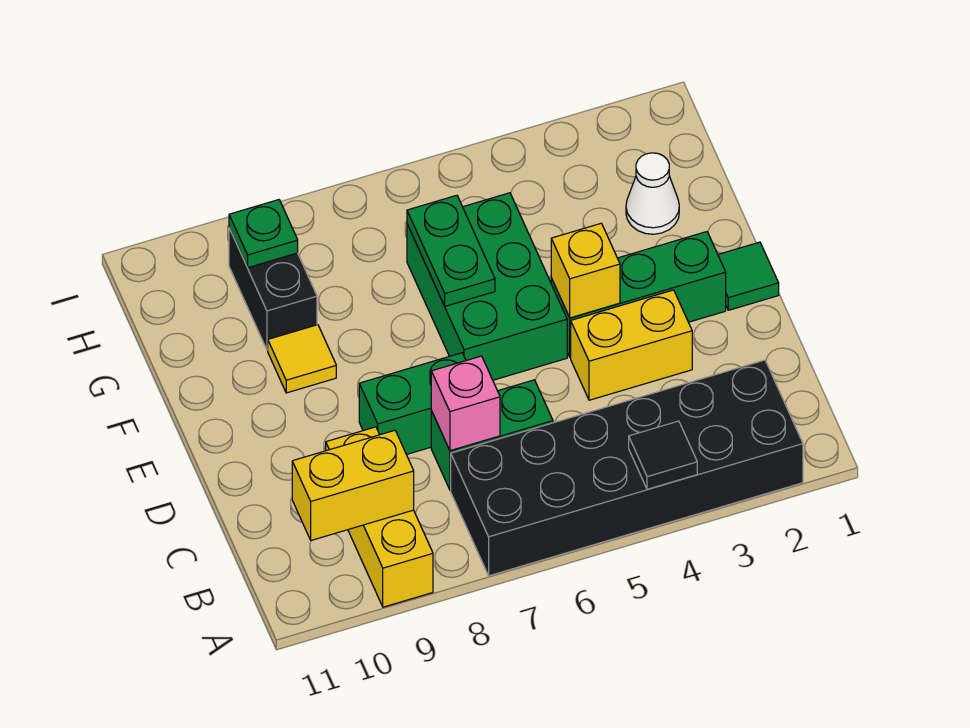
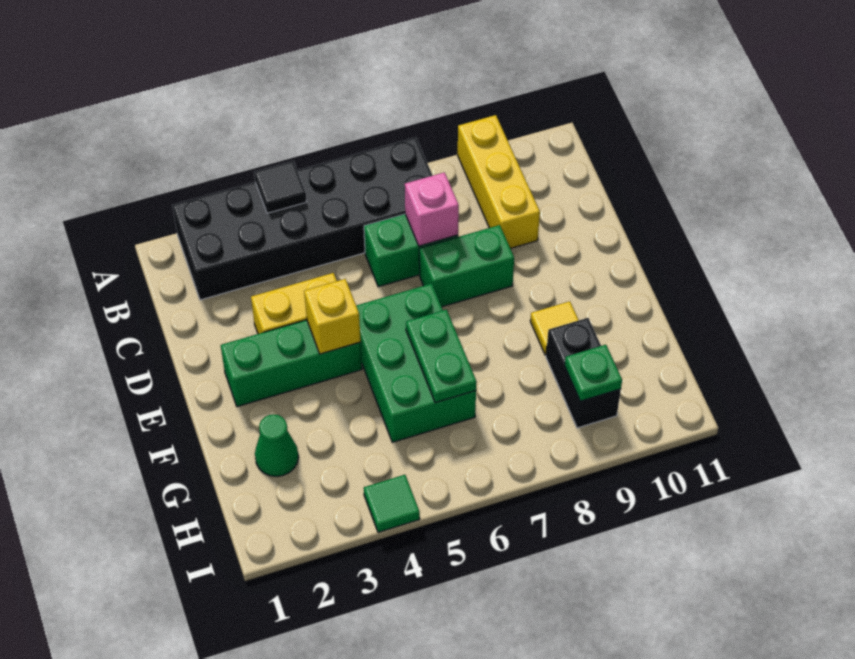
yellow 1x2 brick [292,430,414,540] -> none
green 1x1 tile [718,242,779,310] -> green 1x1 tile moved to [364,475,420,532]
white 1x1 cone [626,153,679,234] -> green 1x1 cone [255,414,298,477]

